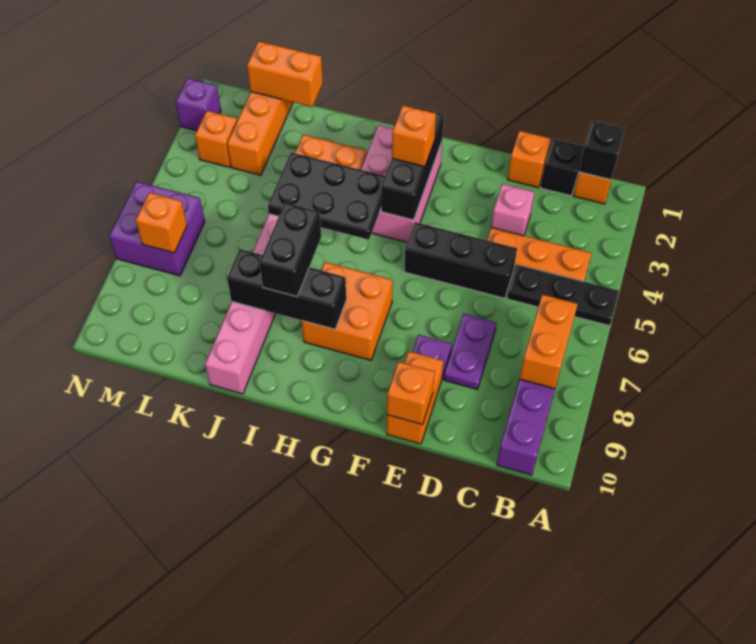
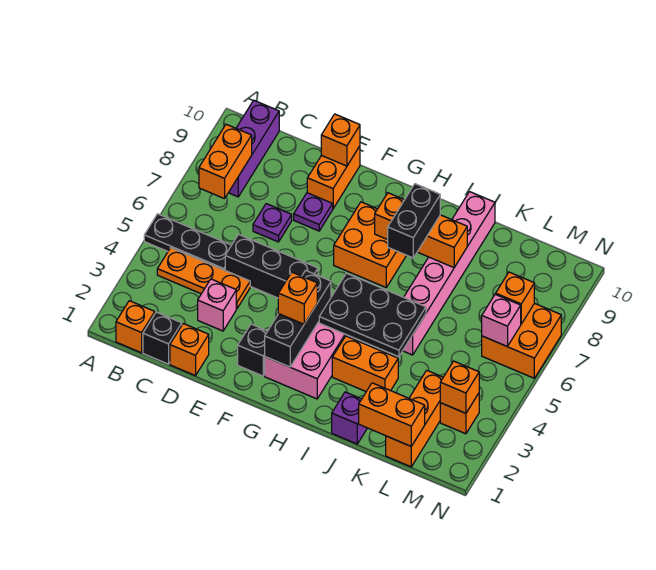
black 1x1 brick [579,121,625,180] -> black 1x1 brick moved to [238,324,267,376]
purple 1x2 plate [444,314,497,389] -> purple 1x1 plate [253,204,292,242]
black 1x3 brick [227,249,346,329] -> orange 1x3 brick [375,193,467,268]
none -> orange 1x1 brick [440,361,479,413]
purple 2x2 brick [109,181,205,276] -> orange 2x2 brick [482,303,561,378]
none -> pink 1x1 brick [482,294,521,346]
purple 1x1 brick [176,78,221,131] -> purple 1x1 brick moved to [332,392,367,444]

